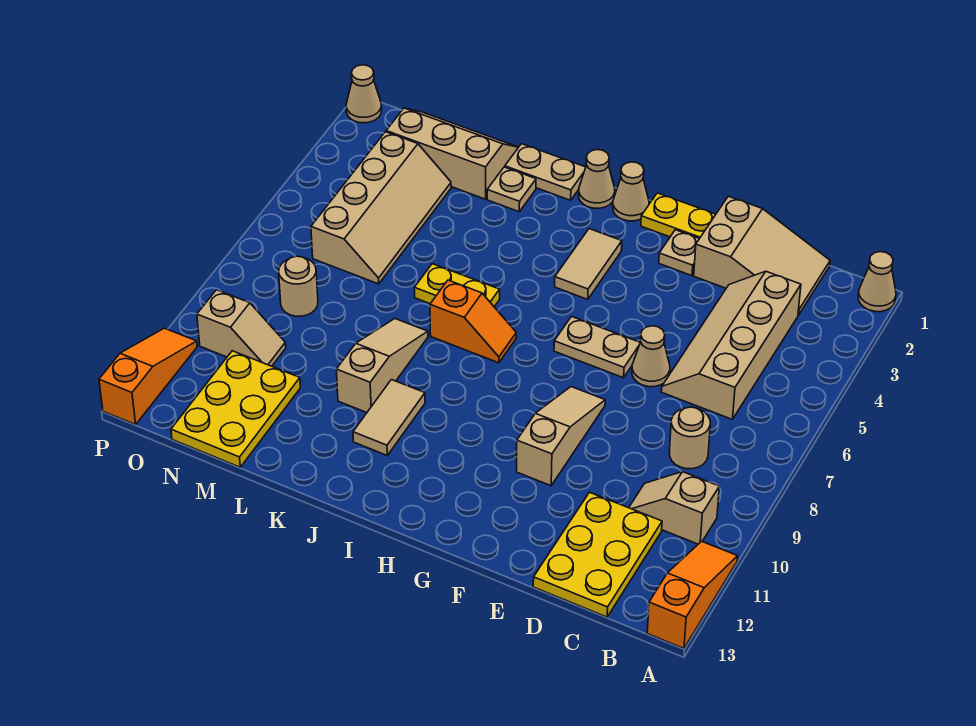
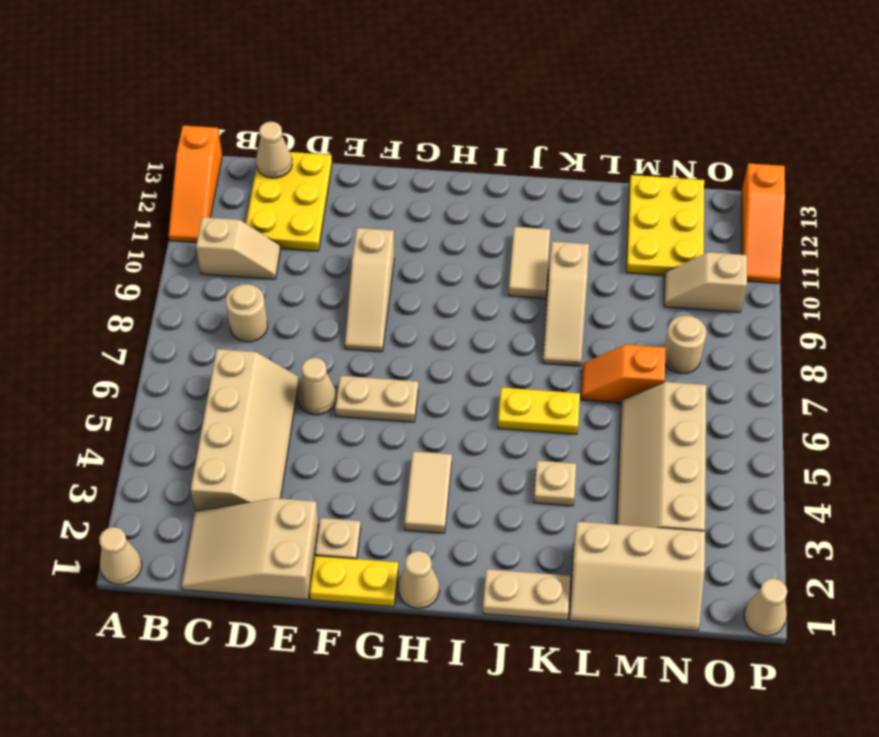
tan 1x1 cone [579,150,615,208] -> tan 1x1 cone moved to [256,122,292,178]
orange 1x2 slope [430,280,516,363] -> orange 1x2 slope moved to [581,345,666,403]
tan 1x1 plate [487,167,536,212] -> tan 1x1 plate moved to [534,461,576,506]

